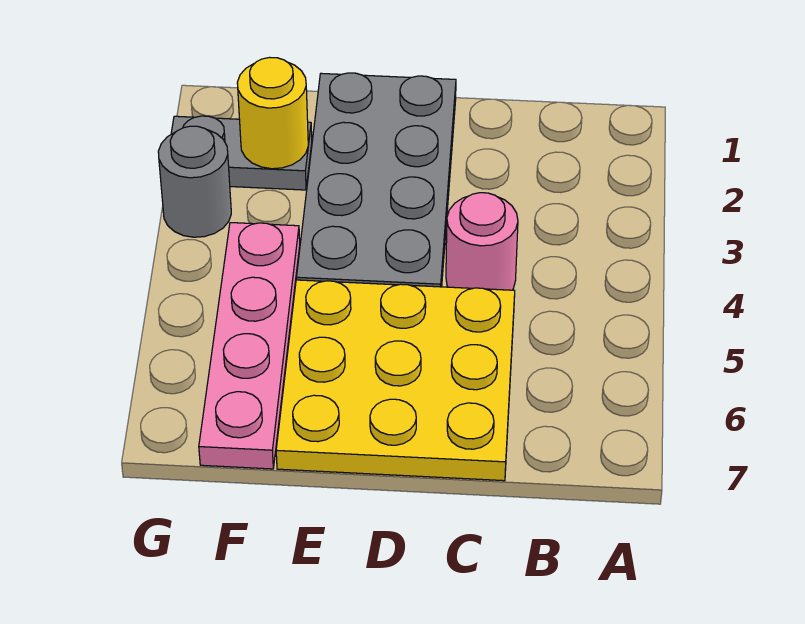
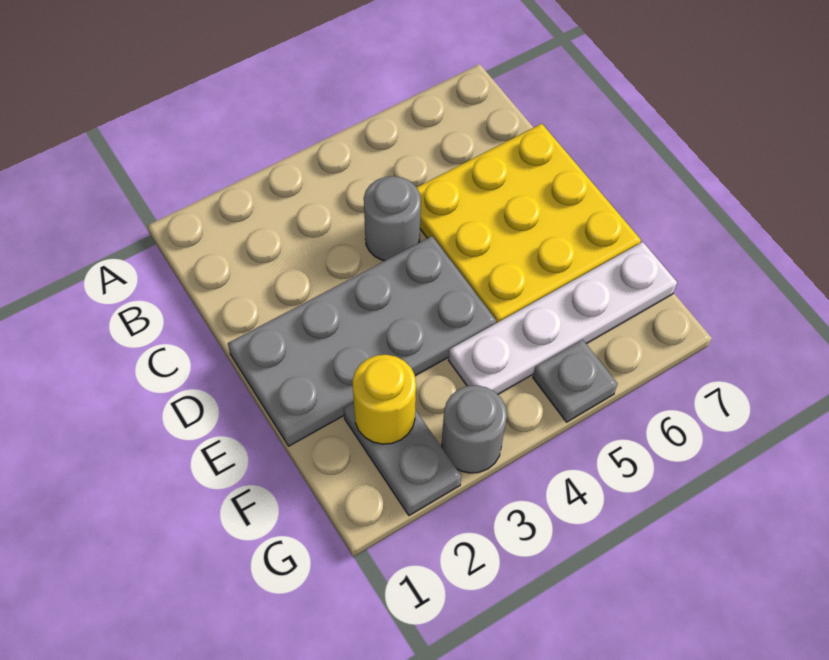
pink 1x1 round brick [446,193,518,290] -> grey 1x1 round brick [364,176,421,261]
pink 1x4 plate [199,223,300,469] -> white 1x4 plate [449,242,677,394]
none -> grey 1x1 plate [533,340,618,422]

